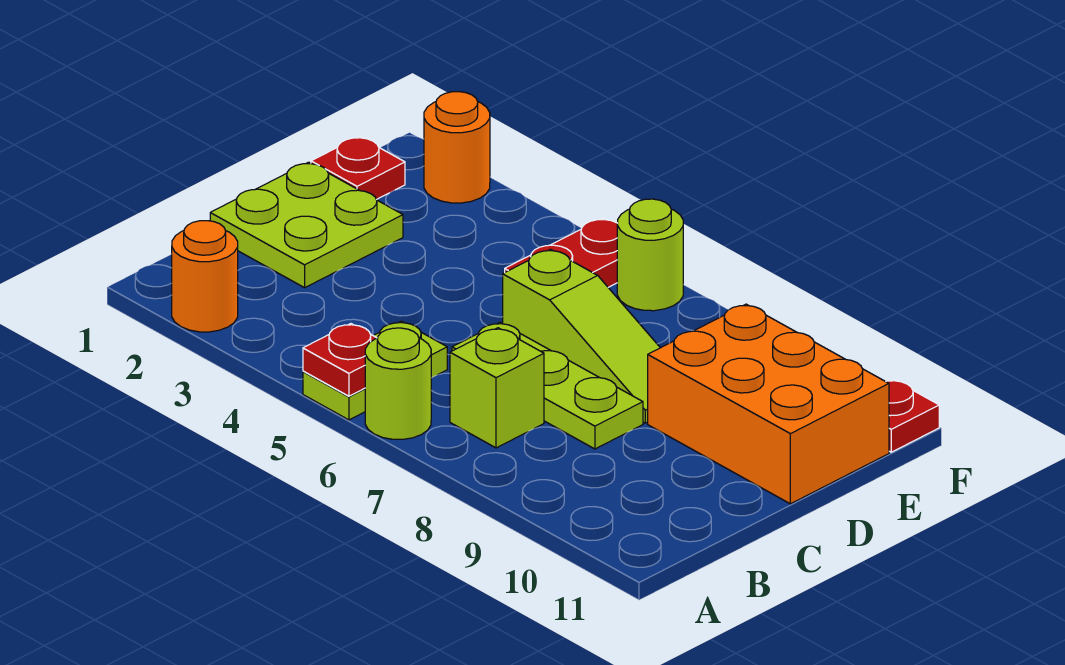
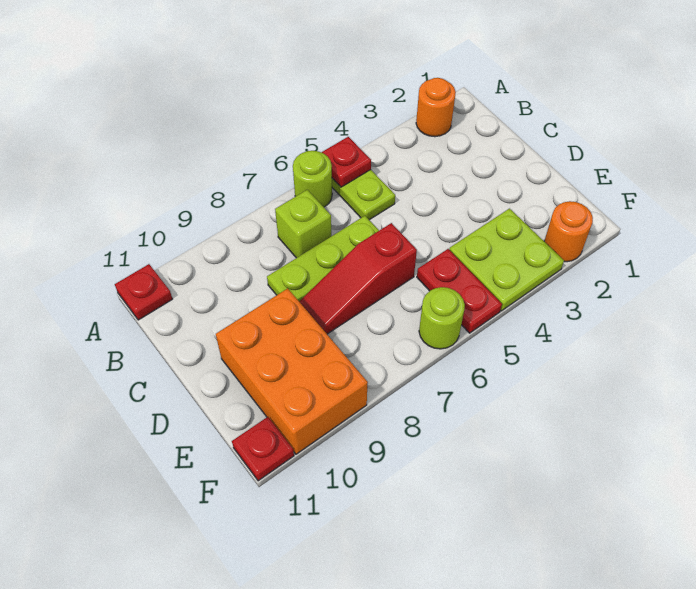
lime 2x2 plate [210,162,403,288] -> lime 2x2 plate moved to [449,209,564,311]
lime 1x3 slope [503,249,660,423] -> red 1x3 slope [299,223,417,334]
orange 2x3 brick [648,304,889,504] -> orange 2x3 brick turned to [216,288,368,454]
red 1x1 plate [311,137,405,200] -> red 1x1 plate moved to [115,264,172,320]

